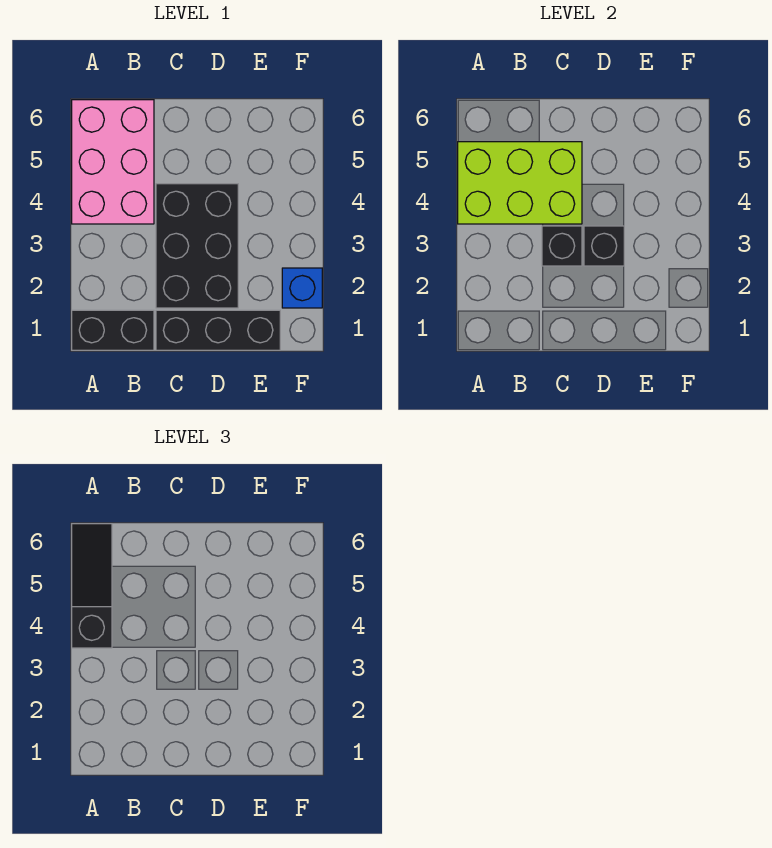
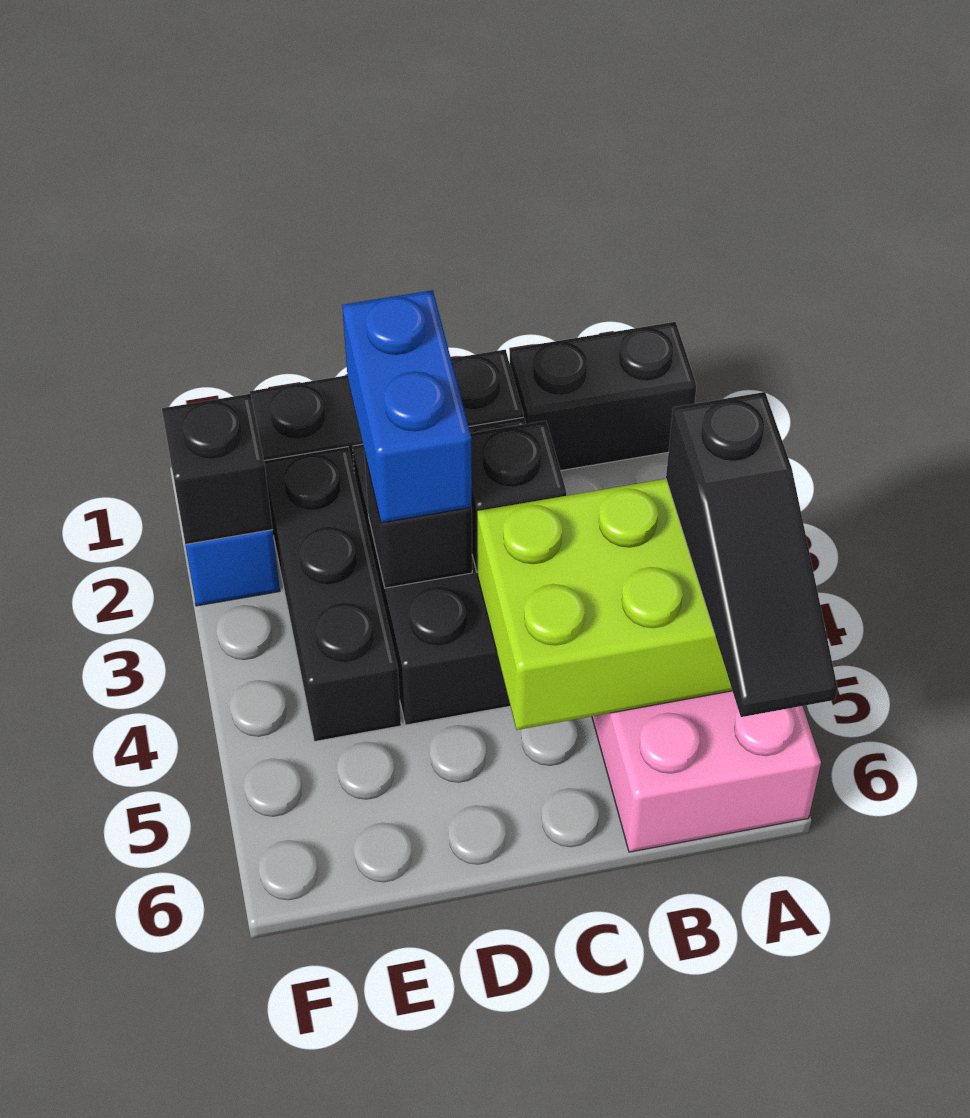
none -> blue 1x2 brick [342,290,472,523]
none -> black 1x3 brick [264,447,401,742]
none -> black 1x1 brick [162,394,273,545]

